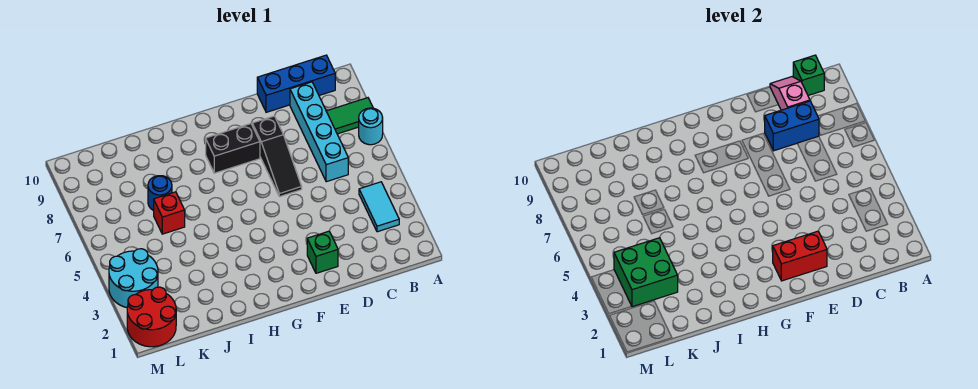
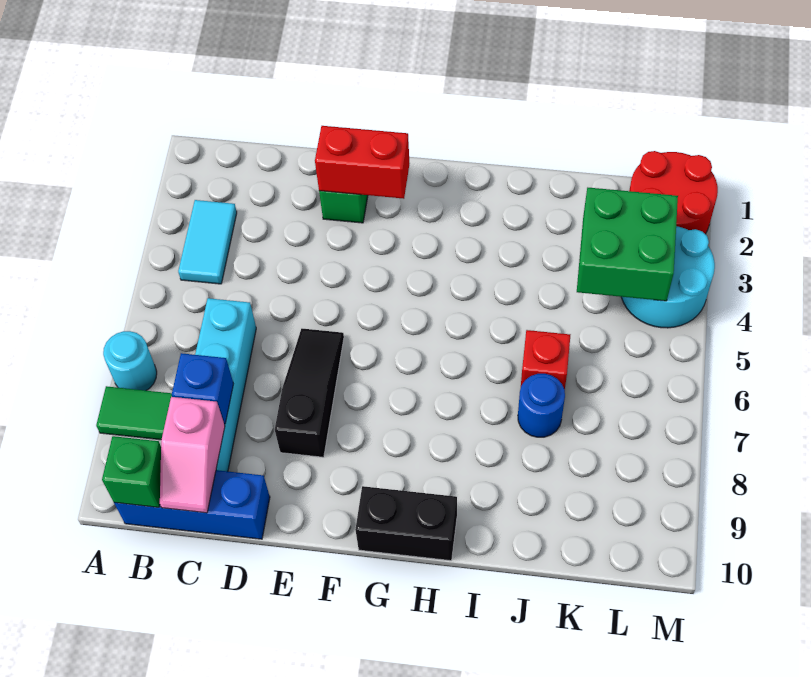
blue 1x2 brick [765,101,819,151] -> blue 1x1 brick [172,353,234,424]
black 1x2 brick [206,124,260,173] -> black 1x2 brick moved to [355,486,457,561]

